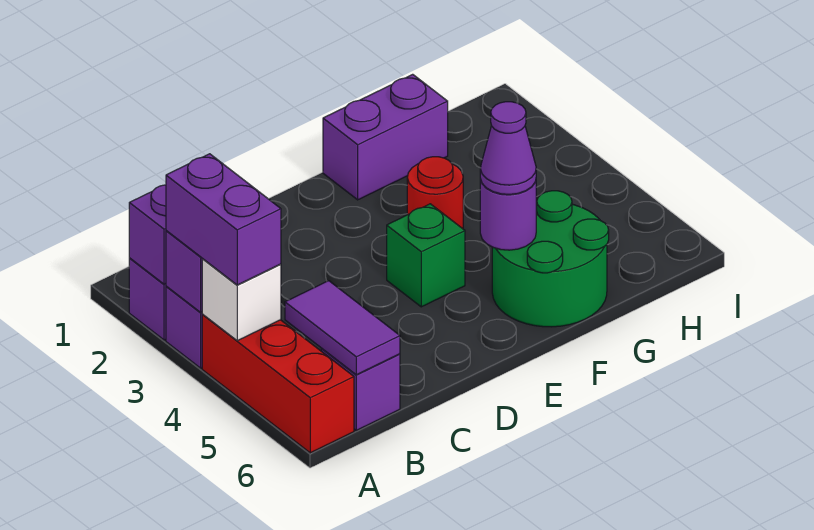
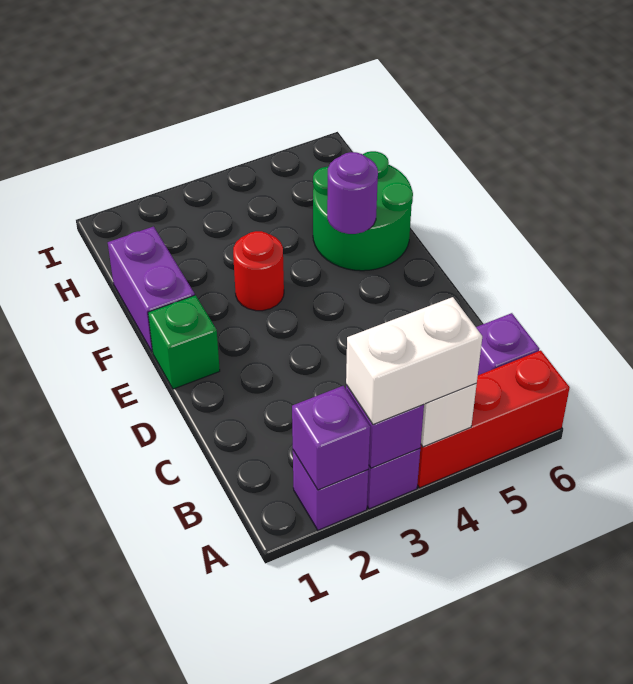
purple 1x2 brick [166,154,281,285] -> white 1x2 brick [346,297,482,424]
purple 1x2 tile [285,281,400,375] -> none
green 1x1 brick [387,204,465,307] -> green 1x1 brick moved to [148,295,220,389]
purple 1x1 cone [480,102,536,194] -> none

